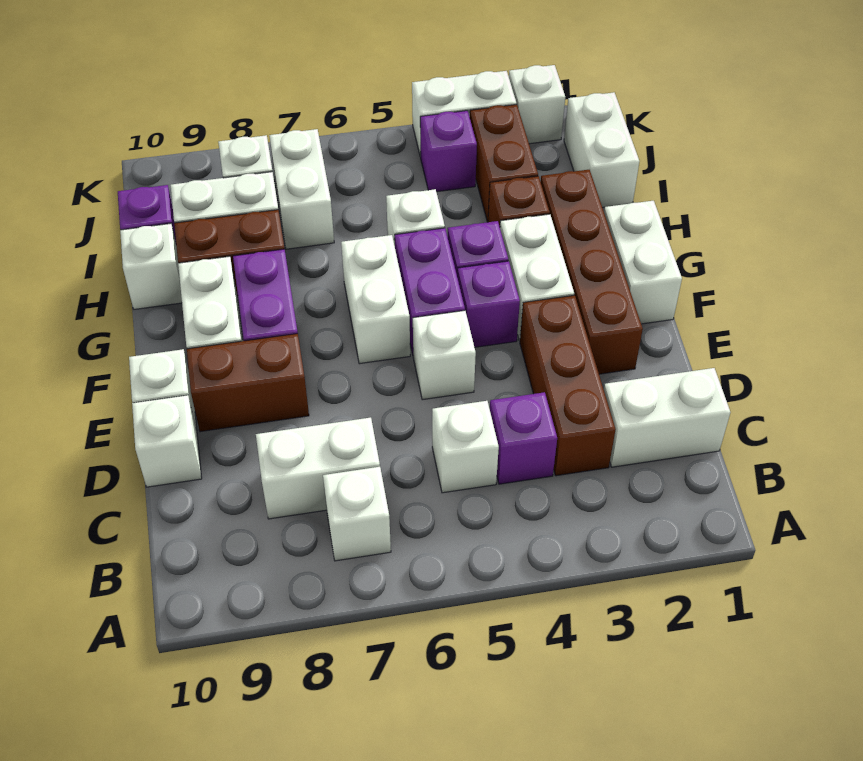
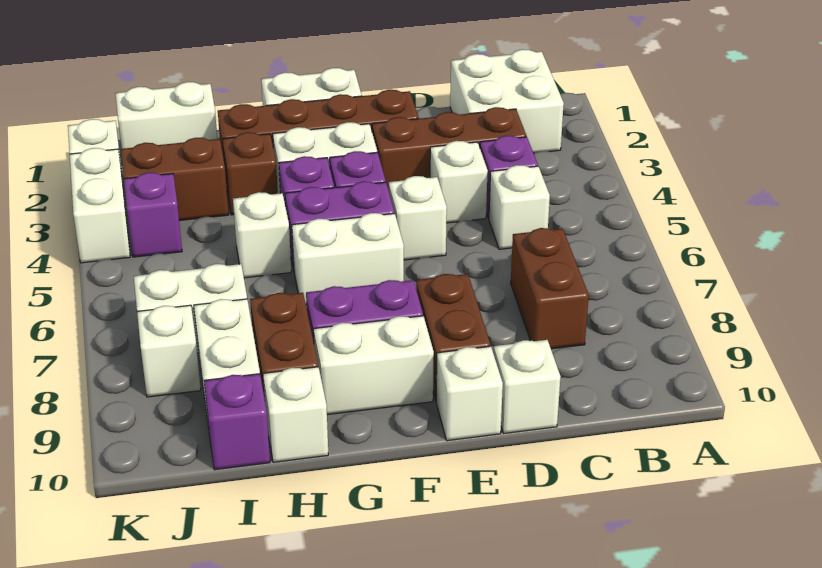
white 1x1 brick [323,467,391,561] -> white 1x1 brick moved to [430,141,488,223]
white 1x2 brick [604,368,730,467] -> white 2x2 brick [450,49,564,153]
white 1x2 brick [256,418,380,519] -> brown 1x2 brick [511,228,589,349]

